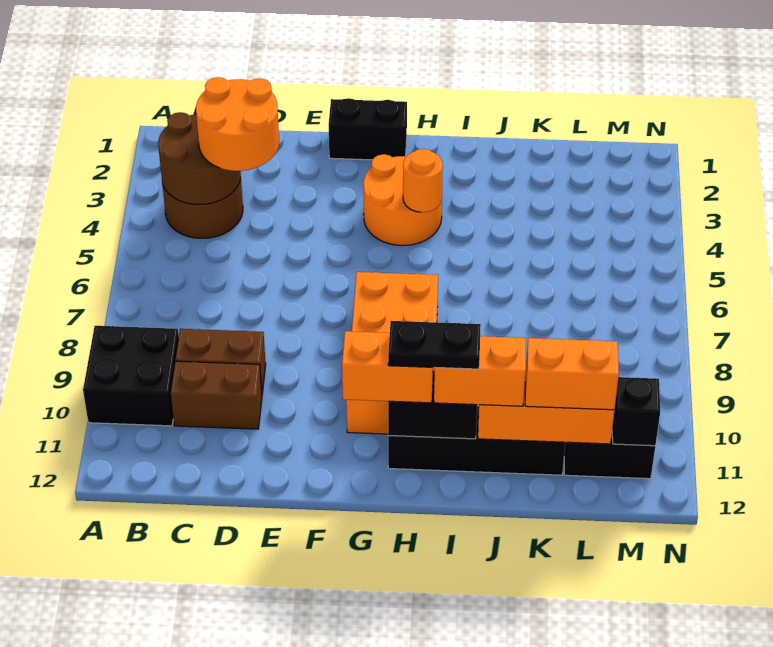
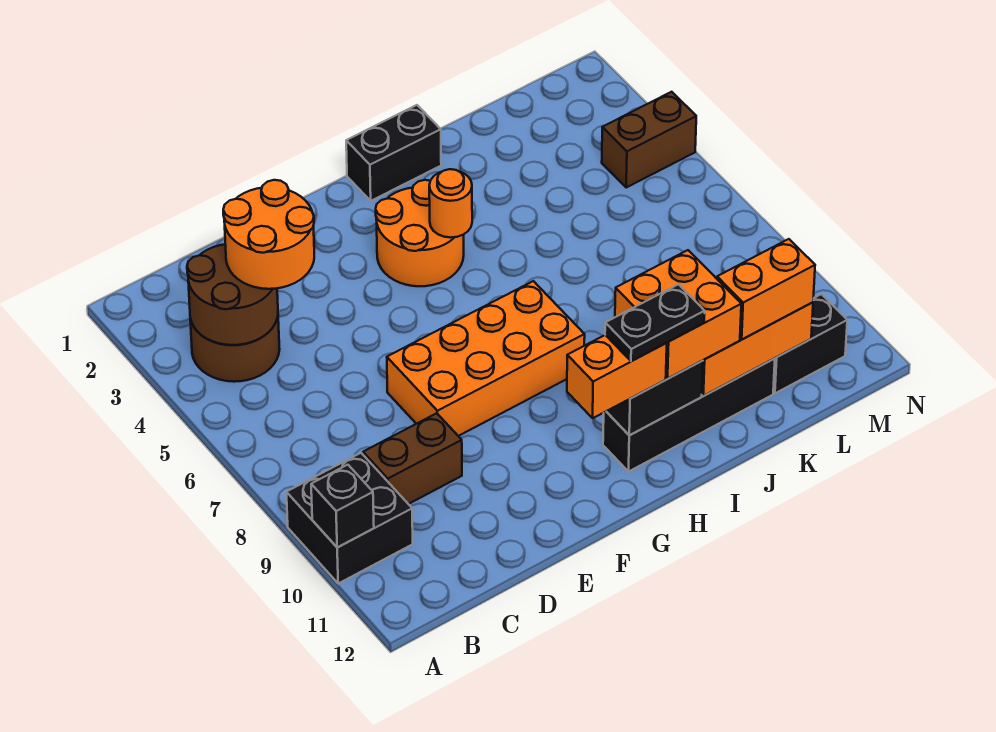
brown 1x2 brick [171,361,262,429] -> brown 1x2 brick moved to [602,92,696,187]
black 1x2 brick [329,98,407,160] -> black 1x2 brick moved to [346,105,441,201]
orange 2x4 brick [346,272,438,434] -> orange 2x4 brick turned to [387,281,585,436]
orange 1x2 brick [434,336,526,406] -> orange 2x2 brick [615,250,741,379]
black 1x1 brick [612,377,660,446] -> black 1x1 brick moved to [311,465,374,547]

